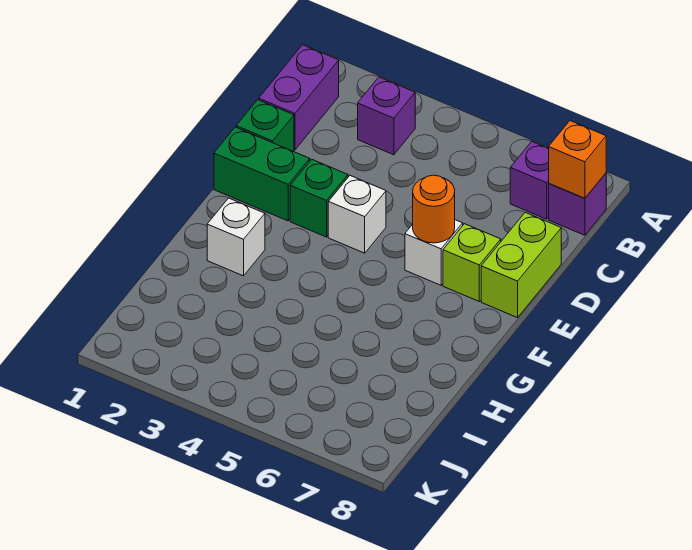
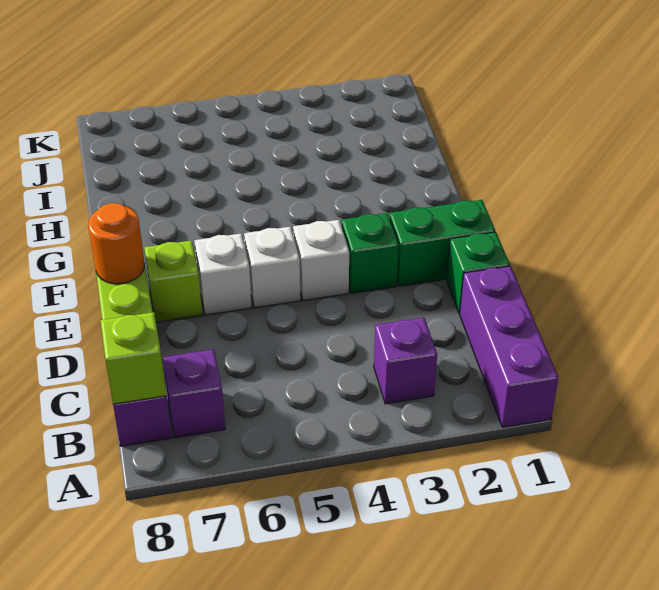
purple 1x2 brick [259,45,339,150] -> purple 1x3 brick [460,266,558,427]
orange 1x1 brick [549,121,606,198] -> lime 1x1 brick [100,312,166,404]
orange 1x1 round brick [413,175,455,243] -> orange 1x1 round brick moved to [88,203,145,284]
white 1x1 brick [207,198,265,276] -> white 1x1 brick moved to [244,227,301,308]

